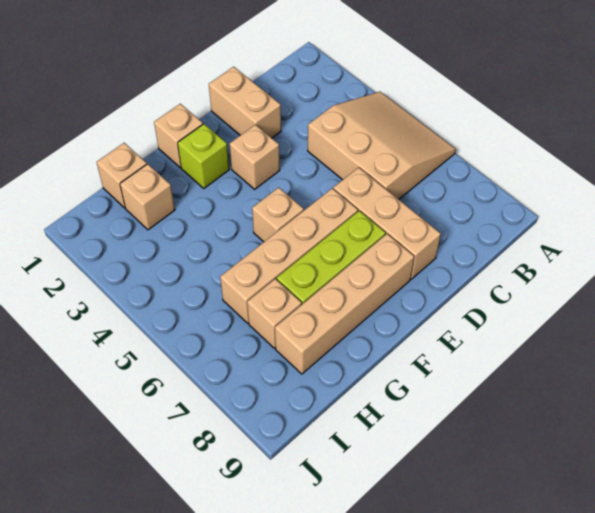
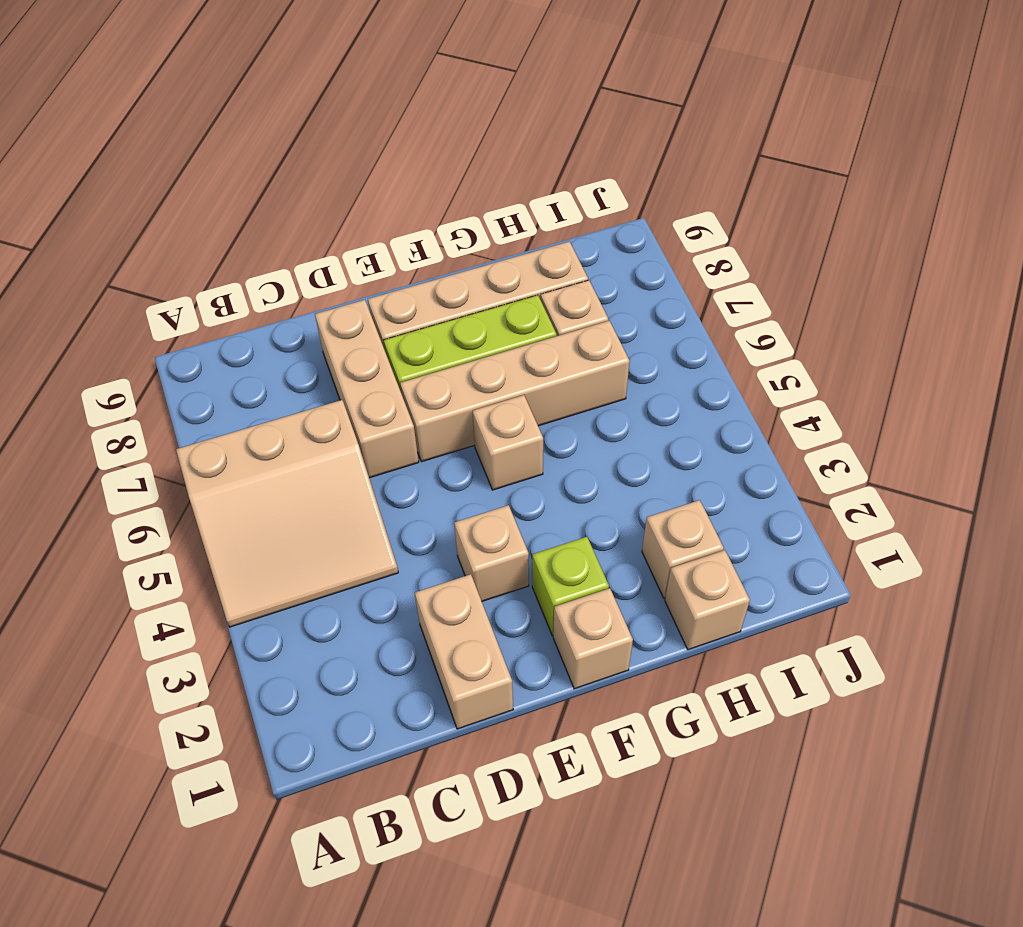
tan 3x3 slope [308,92,456,199] -> tan 3x3 slope turned to [176,400,398,627]

